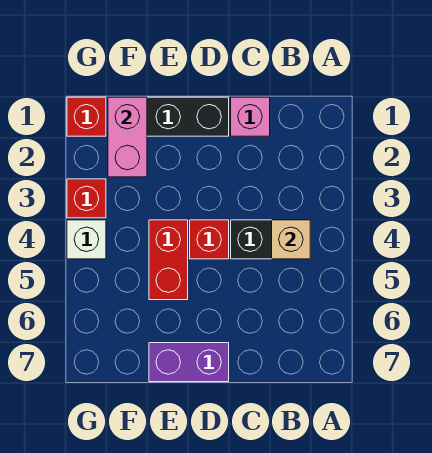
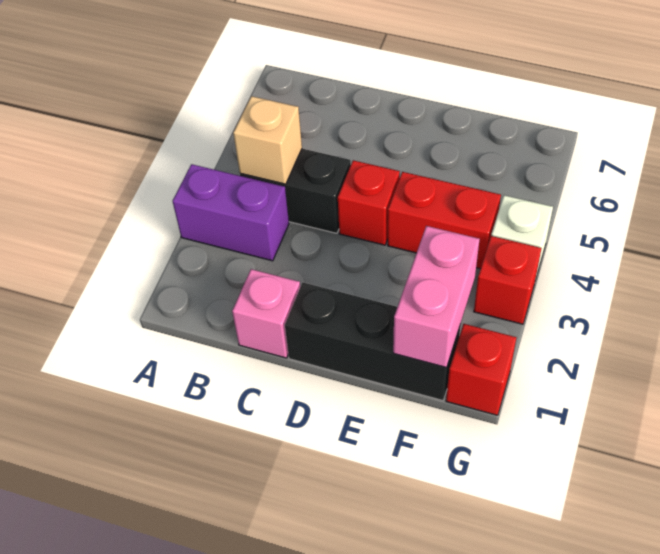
purple 1x2 brick [149,343,229,382] -> purple 1x2 brick moved to [173,164,289,261]
red 1x2 brick [149,220,188,300] -> red 1x2 brick turned to [388,172,501,269]

